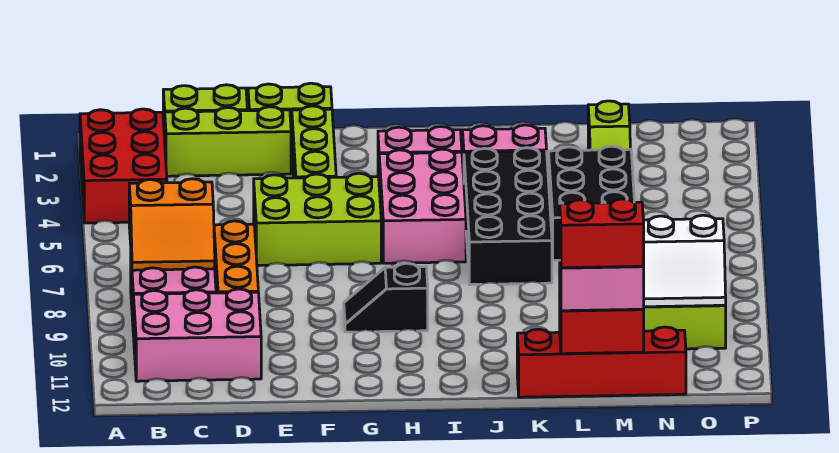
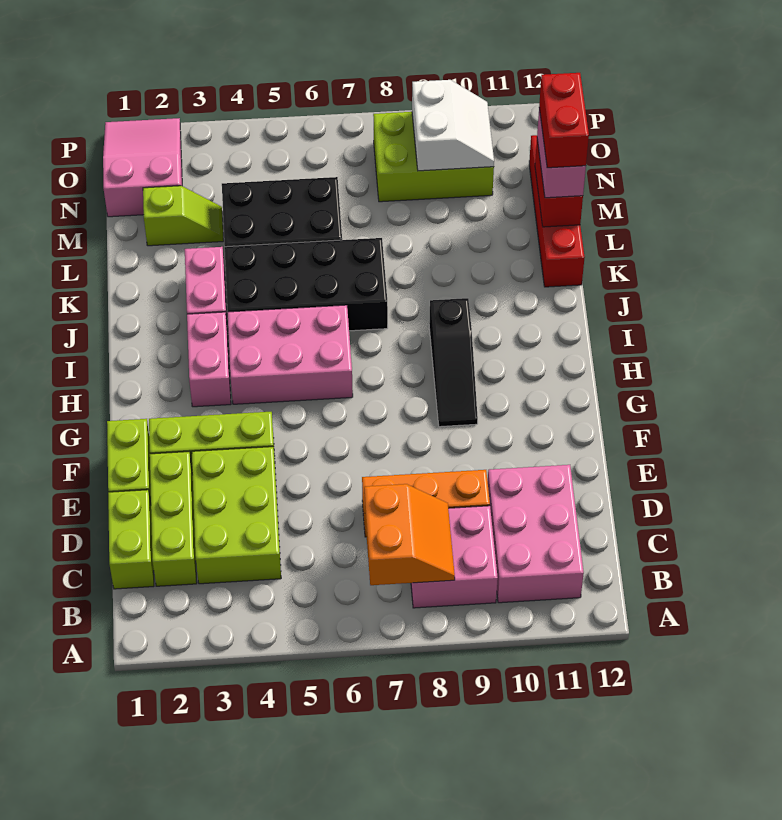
red 2x3 brick [80,109,167,223] -> none
lime 2x3 brick [254,173,381,266] -> lime 2x3 brick moved to [192,447,281,584]
black 1x2 slope [344,263,428,332] -> black 1x3 slope [429,298,478,427]
none -> pink 2x3 slope [103,118,182,217]

